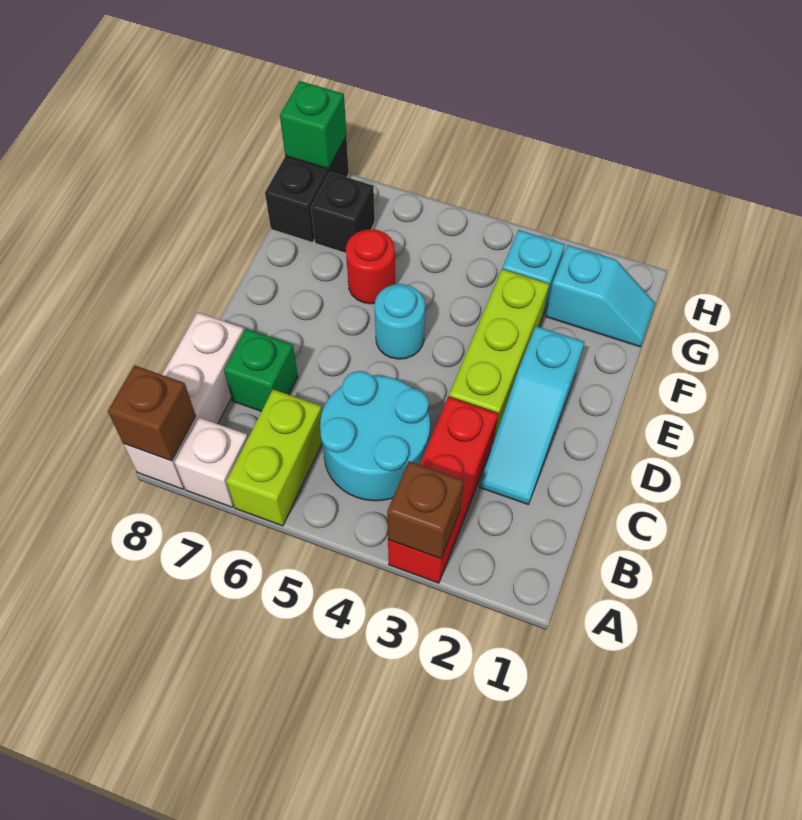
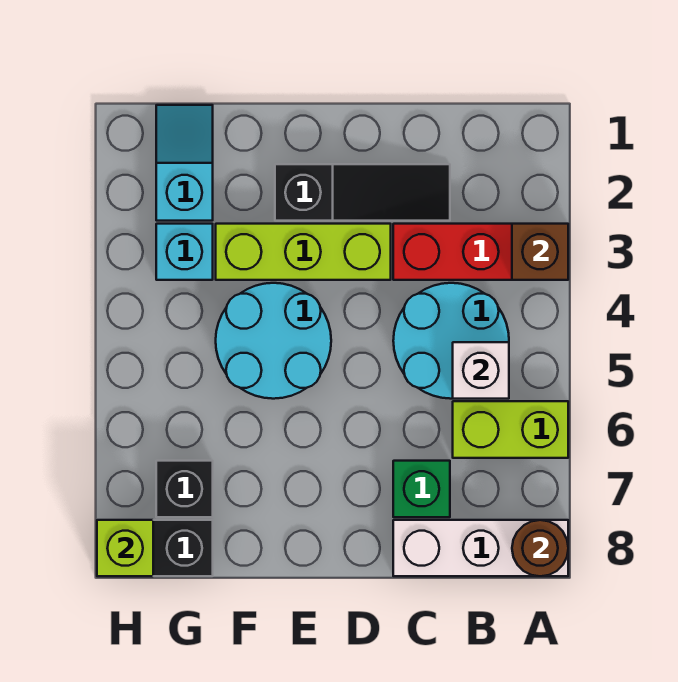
white 1x1 brick [175,417,248,507] -> white 1x1 brick moved to [453,342,509,399]
brown 1x1 brick [108,365,196,461] -> brown 1x1 round brick [512,520,568,576]
cyan 1x3 slope [479,326,584,504] -> black 1x3 slope [275,164,450,221]
cyan 1x1 round brick [375,284,425,359] -> cyan 2x2 round brick [216,283,331,399]
red 1x1 round brick [346,229,395,304] -> none
green 1x1 brick [280,81,346,169] -> lime 1x1 brick [97,520,153,576]

